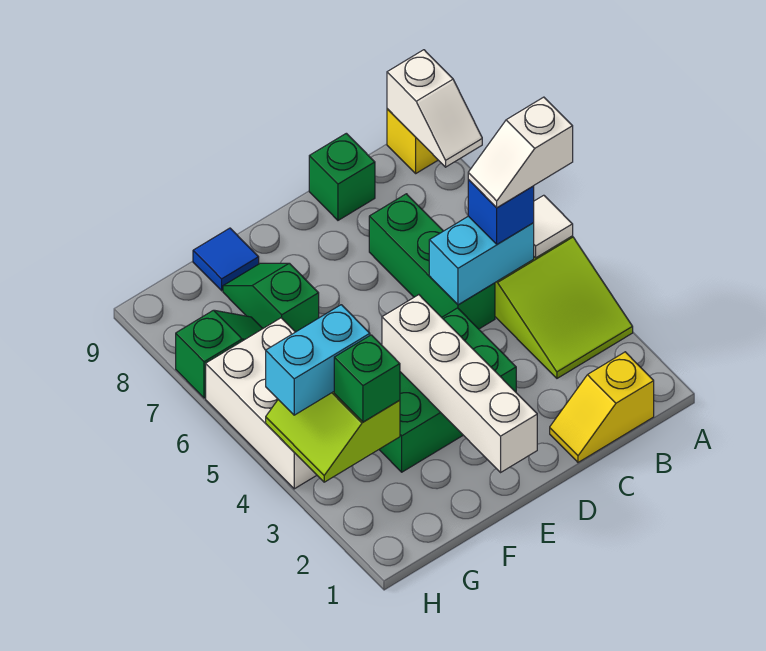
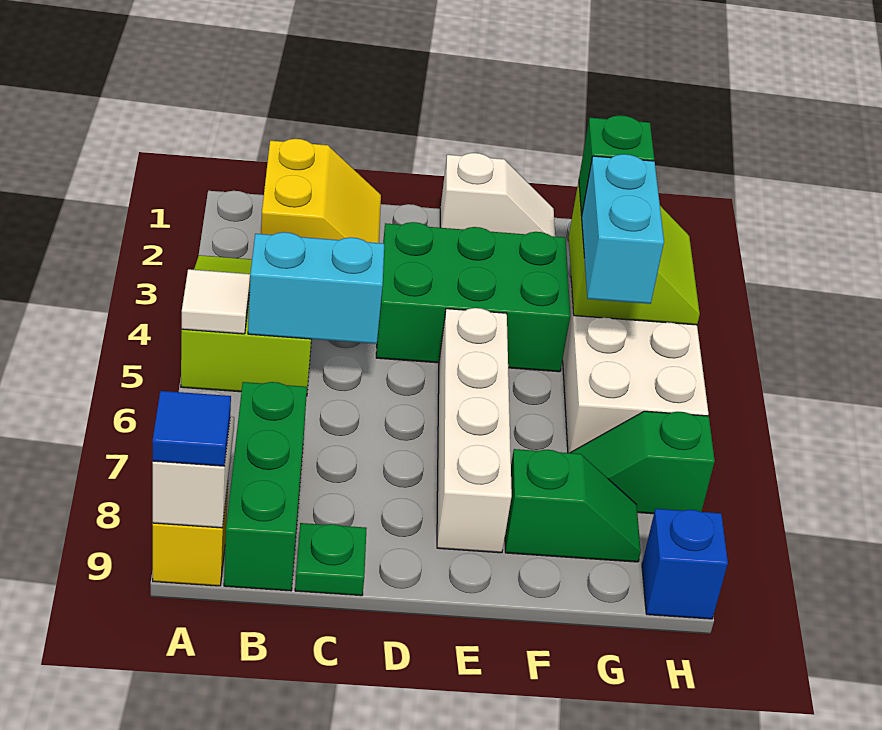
white 1x2 slope [468,97,573,208] -> white 1x2 slope moved to [440,153,555,237]
yellow 1x2 slope [550,352,654,462] -> yellow 2x2 slope [261,139,381,243]
blue 1x1 brick [468,180,534,244] -> blue 1x1 brick moved to [642,509,728,619]
green 1x3 brick [369,194,495,329] -> green 1x3 brick moved to [224,382,307,591]
green 1x1 brick [309,133,375,220] -> green 1x1 plate [295,523,367,596]
white 1x4 brick [382,295,537,472] -> white 1x4 brick moved to [437,308,512,553]
green 1x2 slope [223,263,319,332] -> green 1x2 slope turned to [505,449,641,562]
blue 1x1 tile [193,228,259,291] -> blue 1x1 tile moved to [153,391,231,466]
cyan 1x2 brick [266,305,370,415] -> cyan 1x2 brick turned to [582,154,664,304]

